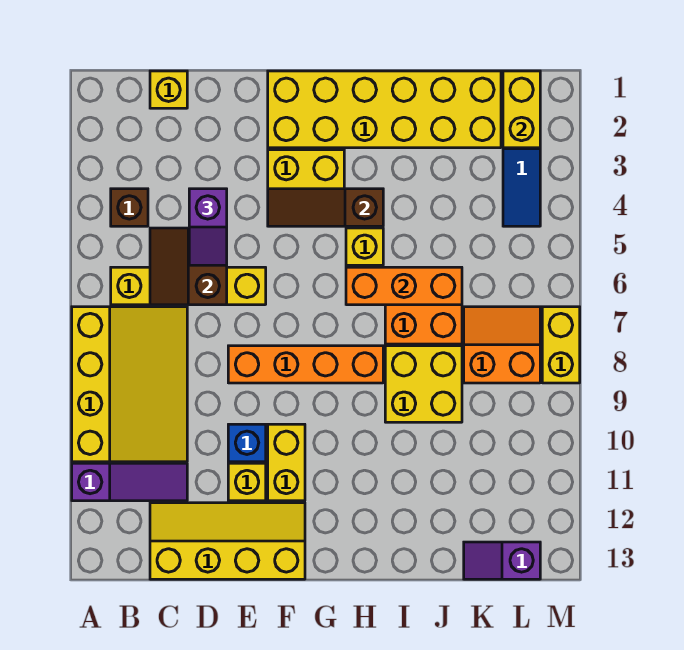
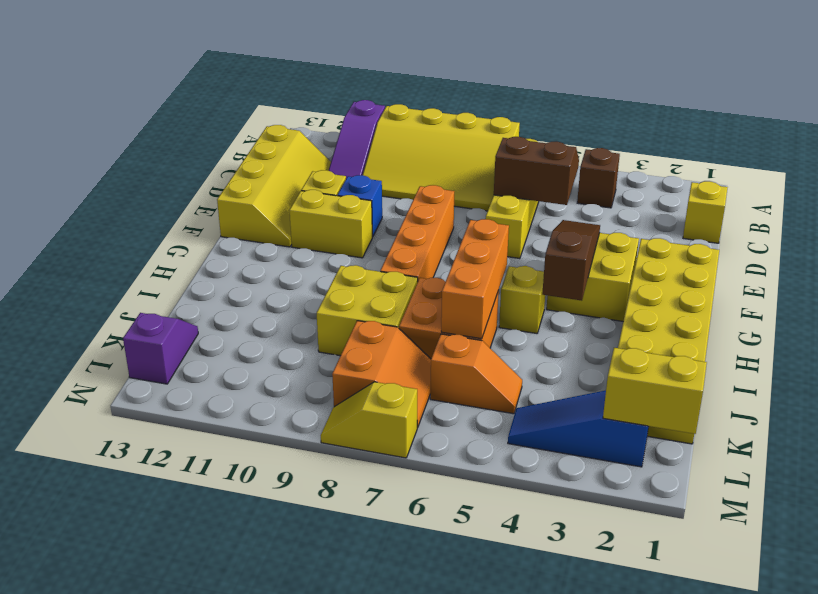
purple 1x2 slope [189,189,227,265] -> none
none -> orange 1x2 slope [430,334,522,414]
yellow 1x2 brick [542,307,580,383] -> yellow 1x2 slope [321,382,418,458]

